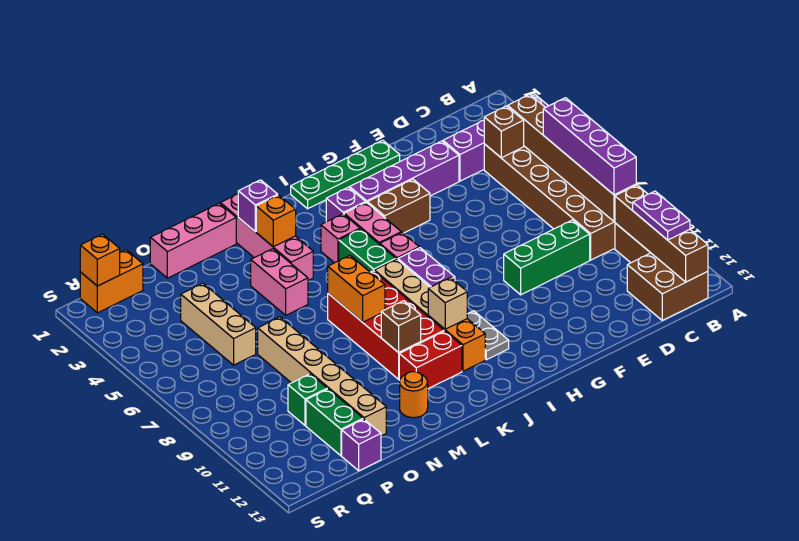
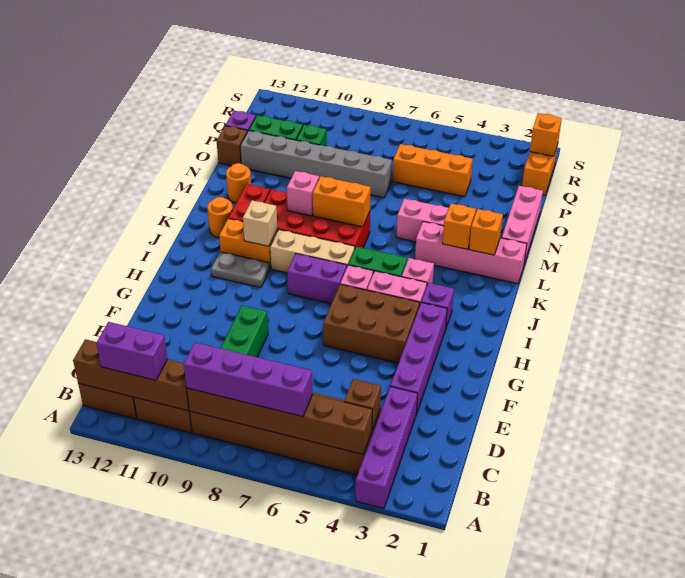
purple 1x2 plate [633,191,690,240] -> purple 1x2 brick [96,322,168,380]
green 1x4 plate [291,140,400,209] -> none
brown 1x2 brick [368,179,430,233] -> brown 2x3 brick [323,284,420,363]
none -> orange 1x1 round brick [207,197,233,237]
purple 1x1 brick [238,180,278,232] -> orange 1x1 brick [469,209,503,255]
none -> pink 1x1 brick [287,171,319,216]
brown 1x1 brick [381,301,421,353] -> brown 1x1 brick moved to [217,126,247,166]
tan 1x6 brick [258,317,386,436] -> grey 1x6 brick [240,131,392,198]
tan 1x3 brick [181,283,256,365] -> orange 1x3 brick [393,144,473,197]

